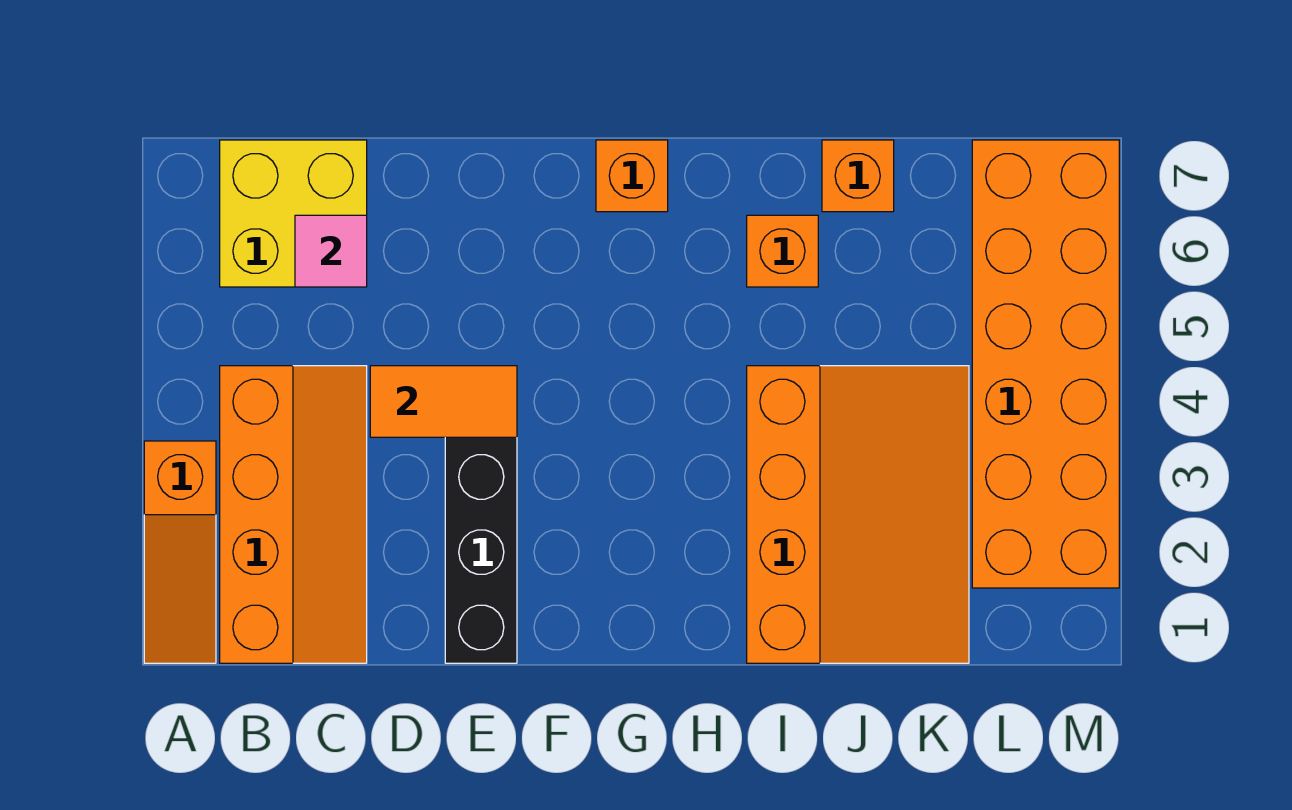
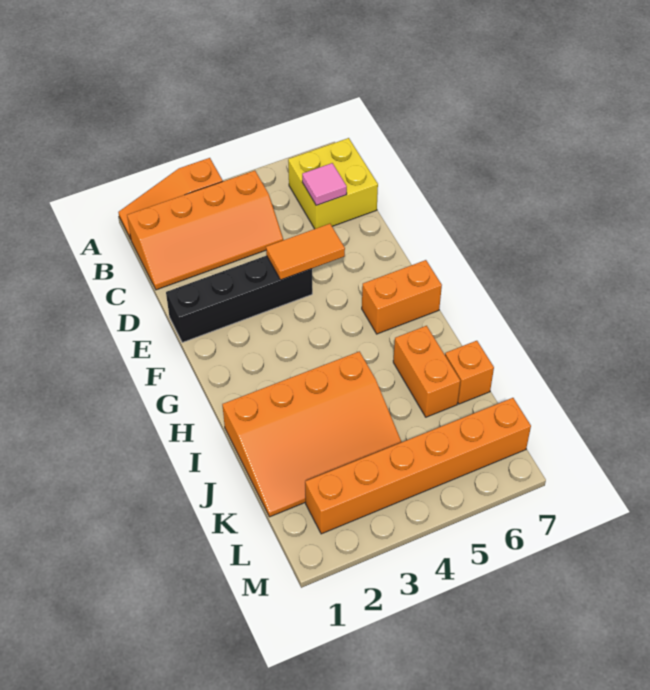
orange 1x2 tile [370,366,517,437] -> orange 1x2 tile turned to [266,224,345,280]
orange 1x1 brick [596,140,668,212] -> orange 1x2 brick [362,260,442,334]
orange 1x1 brick [747,215,818,287] -> orange 1x2 brick [393,326,460,417]
orange 2x6 brick [972,140,1119,588] -> orange 1x6 brick [305,398,531,534]

